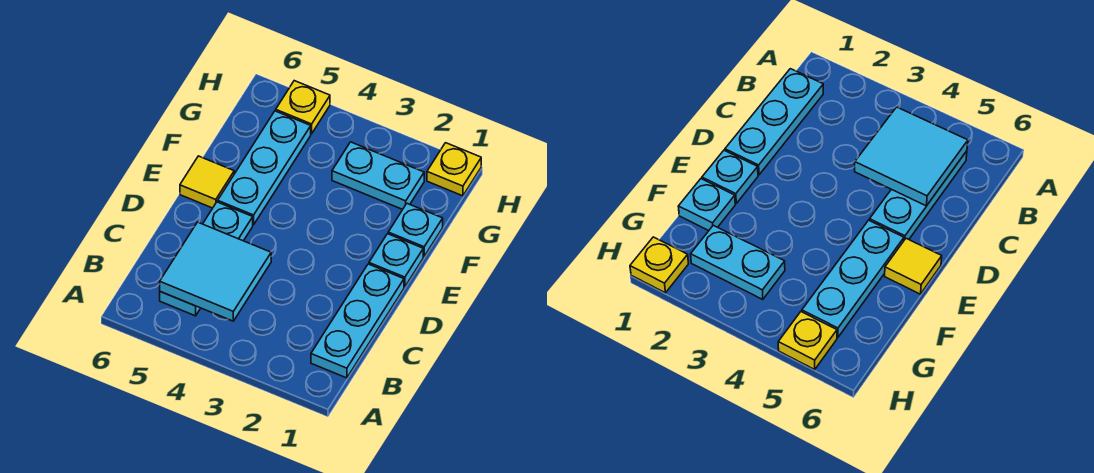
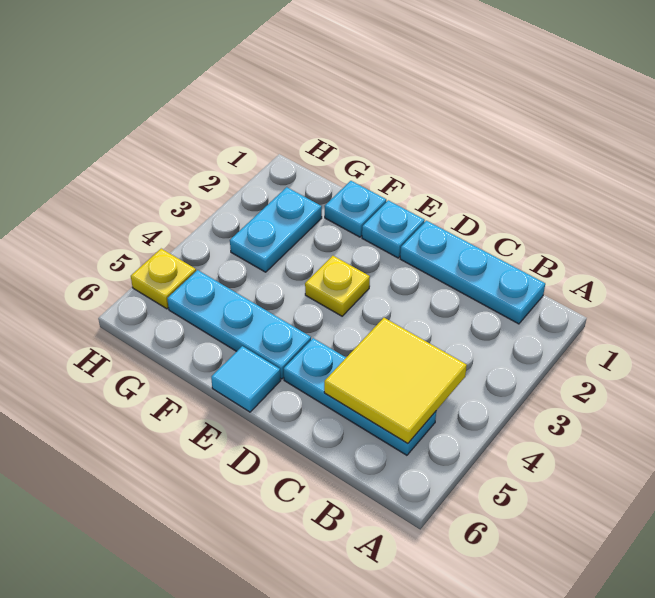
cyan 2x2 tile [160,222,271,321] -> yellow 2x2 tile [324,318,467,444]
yellow 1x1 tile [180,156,234,208] -> cyan 1x1 tile [211,346,281,412]
yellow 1x1 plate [427,143,481,196] -> yellow 1x1 plate moved to [305,256,370,316]

